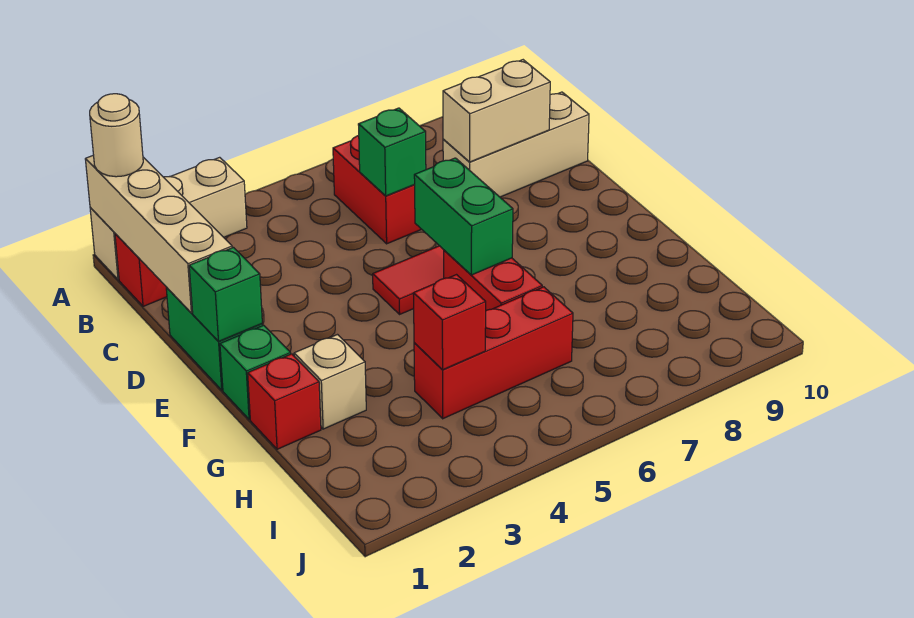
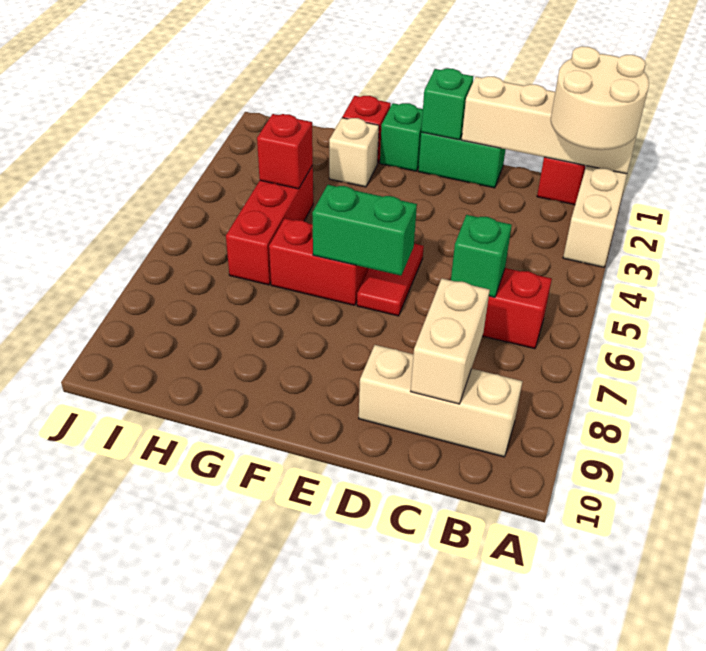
tan 1x1 round brick [90,94,143,177] -> tan 2x2 round brick [551,46,649,150]
tan 1x3 brick [443,92,589,197] -> tan 1x3 brick turned to [359,345,523,457]

